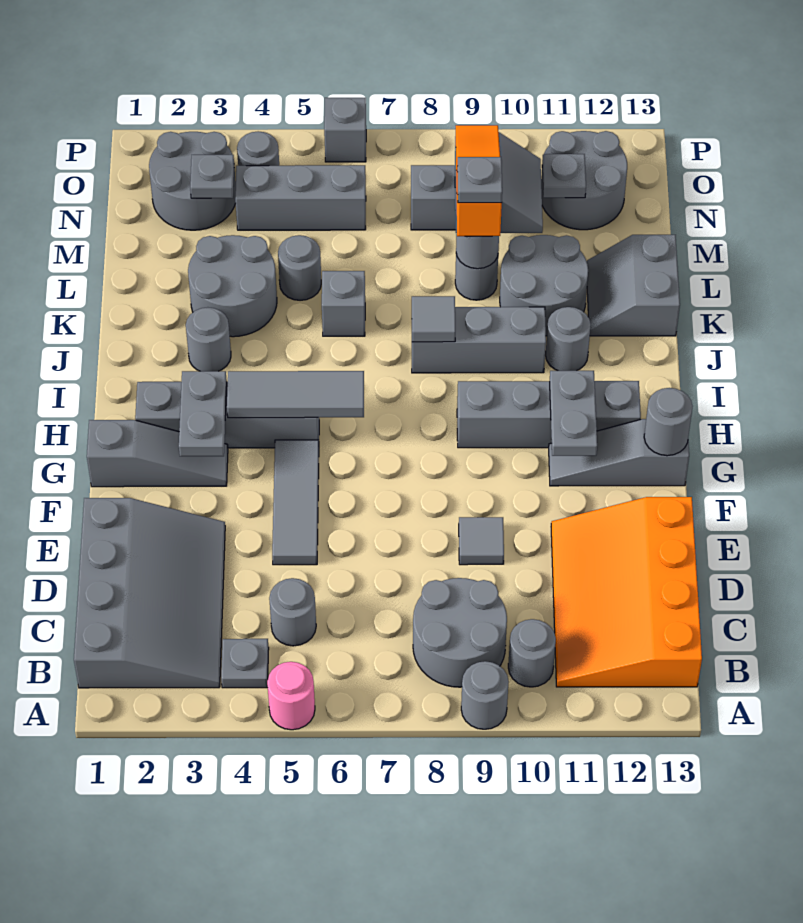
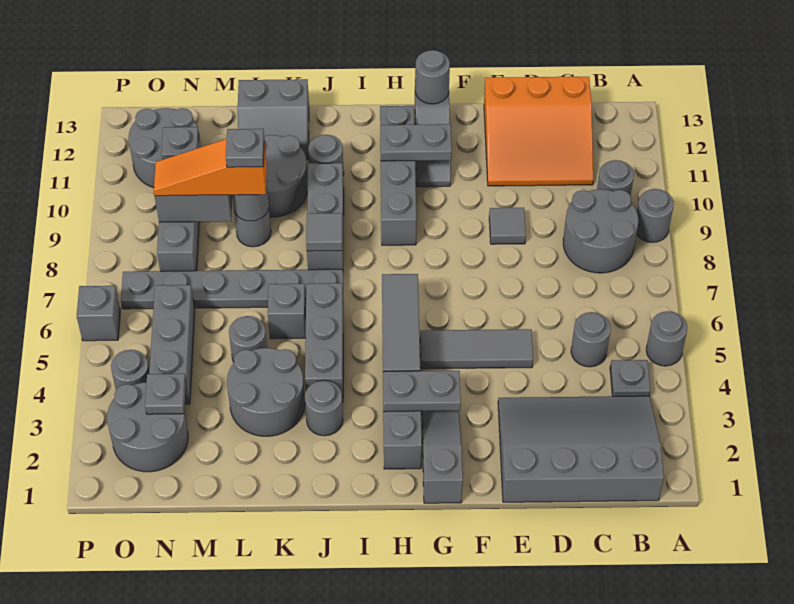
pink 1x1 round brick [267,662,315,730] -> grey 1x1 round brick [646,311,687,366]
orange 3x4 slope [551,497,702,687] -> orange 3x3 slope [484,77,593,186]
none -> grey 1x3 brick [305,283,343,402]
none -> grey 1x6 plate [121,269,343,309]

